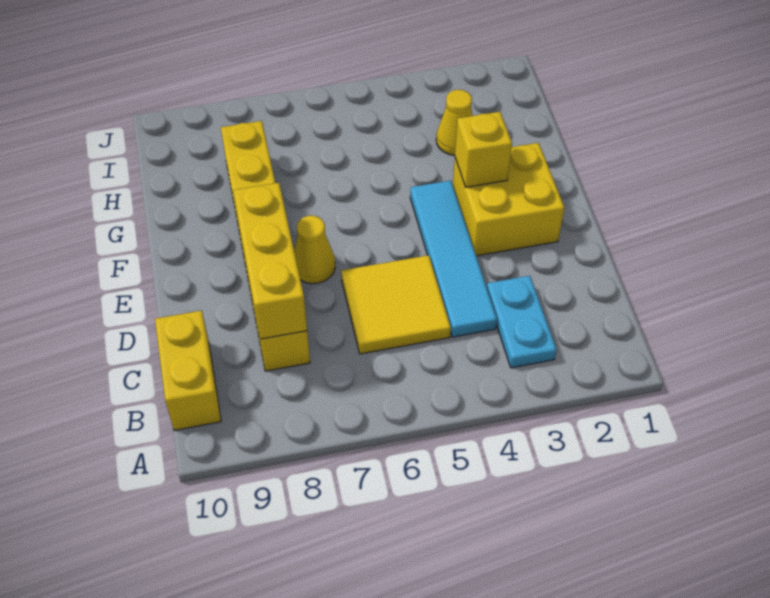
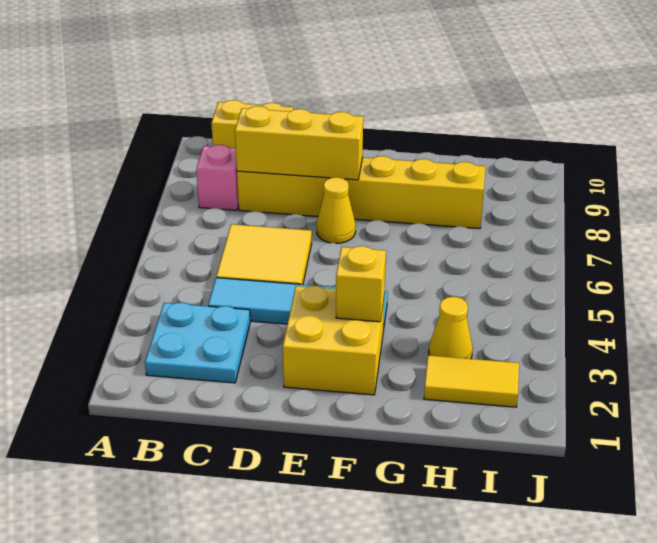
cyan 1x2 plate [487,276,557,368] -> cyan 2x2 plate [145,302,250,383]
none -> pink 1x1 brick [196,145,239,210]
none -> yellow 1x2 tile [424,355,519,407]

